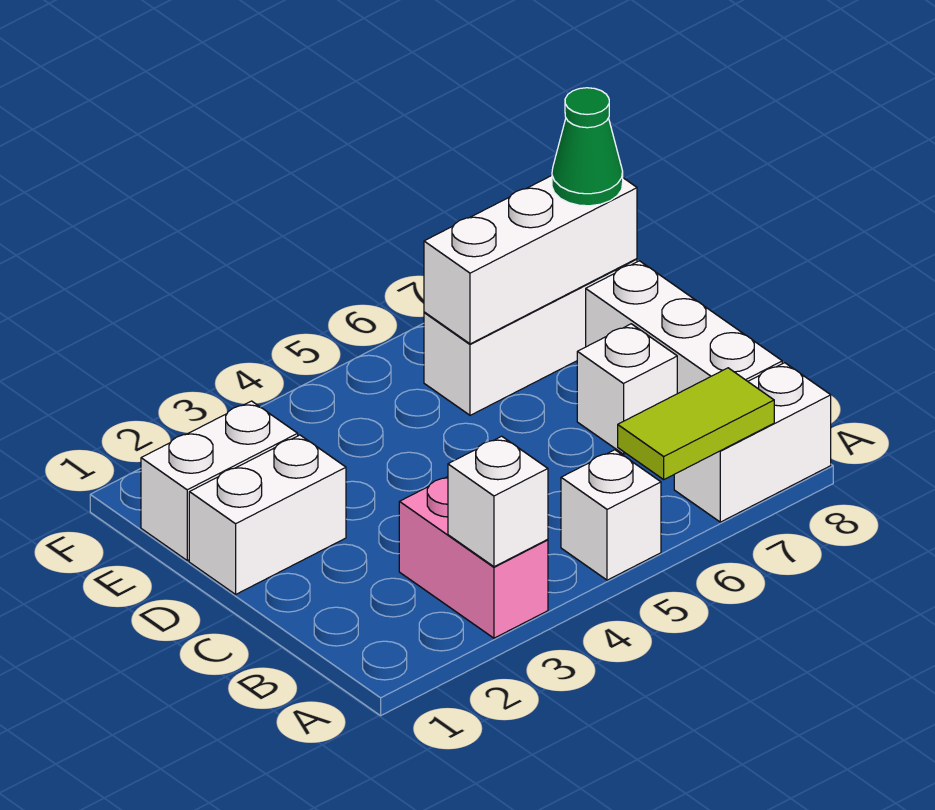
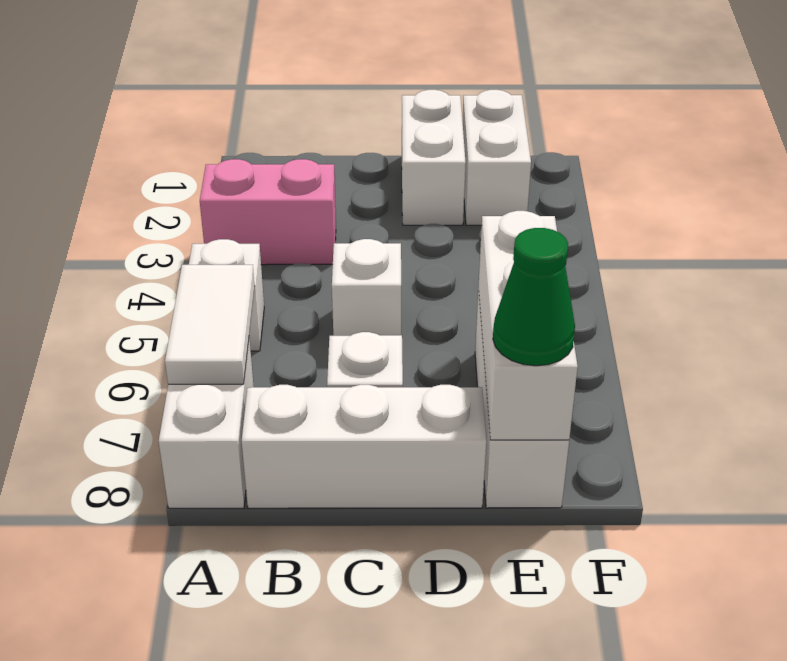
white 1x1 brick [448,436,548,567] -> white 1x1 brick moved to [332,239,401,336]
lime 1x2 tile [618,368,774,479] -> white 1x2 tile [165,265,255,384]

